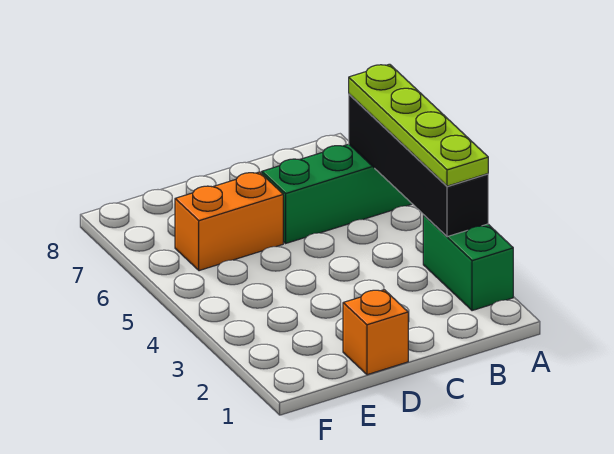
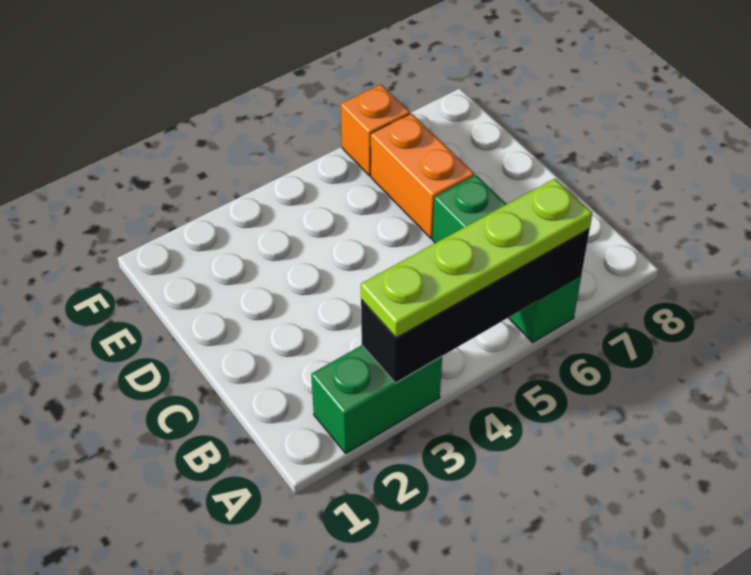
orange 1x1 brick [343,290,408,375] -> orange 1x1 brick moved to [341,85,410,176]

